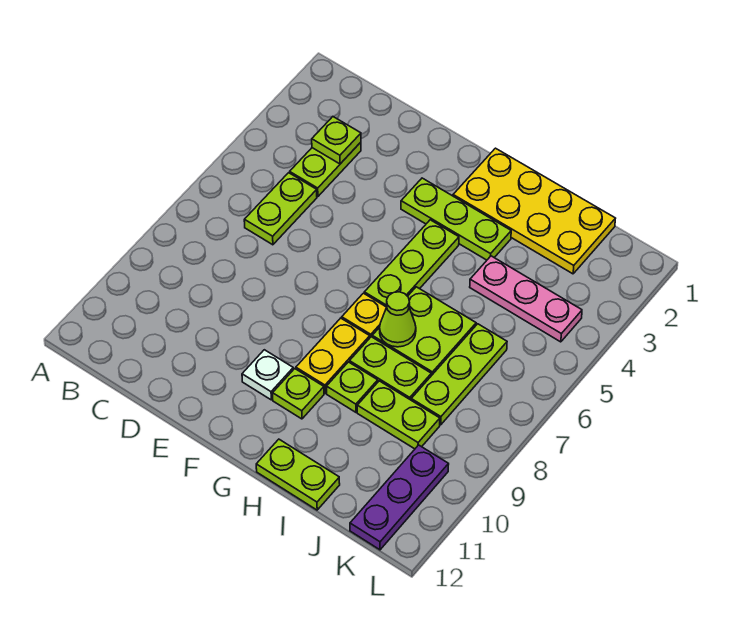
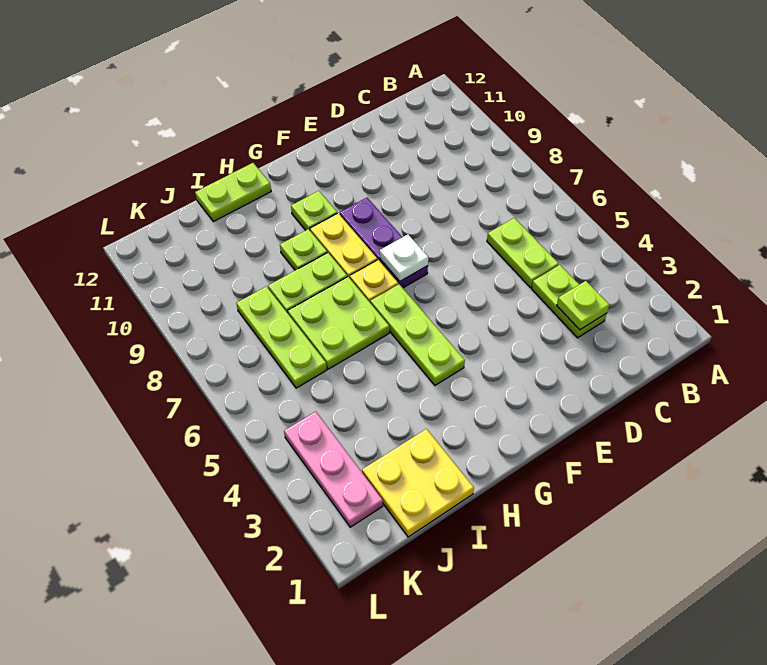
lime 1x3 plate [401,178,511,260] -> none
white 1x1 plate [242,350,293,400] -> white 1x1 plate moved to [380,235,428,281]
yellow 2x4 plate [453,148,615,274] -> yellow 2x2 plate [362,429,474,537]
lime 1x1 cone [380,292,416,347] -> none
pink 1x3 plate [470,256,582,342] -> pink 1x3 plate turned to [284,412,383,527]
lime 1x2 plate [357,381,440,449] -> none
purple 1x3 plate [350,445,449,550] -> purple 1x3 plate moved to [340,198,428,288]

